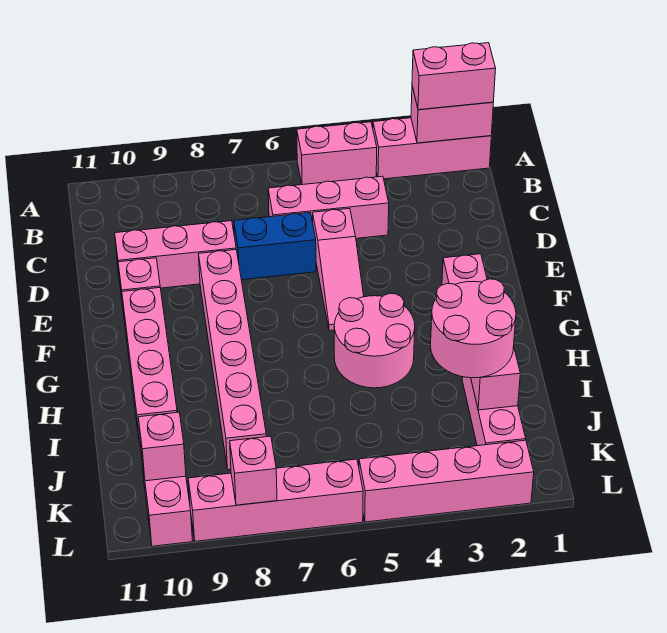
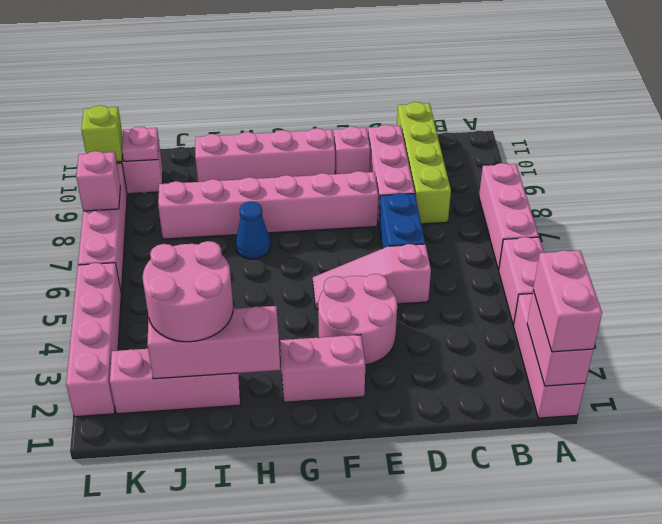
pink 1x3 brick [268,176,389,238] -> pink 1x3 brick moved to [479,163,539,270]
none -> lime 1x4 brick [397,102,451,224]
pink 2x2 round brick [334,293,415,388] -> pink 2x2 round brick moved to [318,274,397,365]
none -> blue 1x1 cone [235,201,271,259]
pink 1x1 brick [138,412,186,481] -> pink 1x1 plate [122,127,159,161]
none -> lime 1x1 brick [81,105,123,162]

